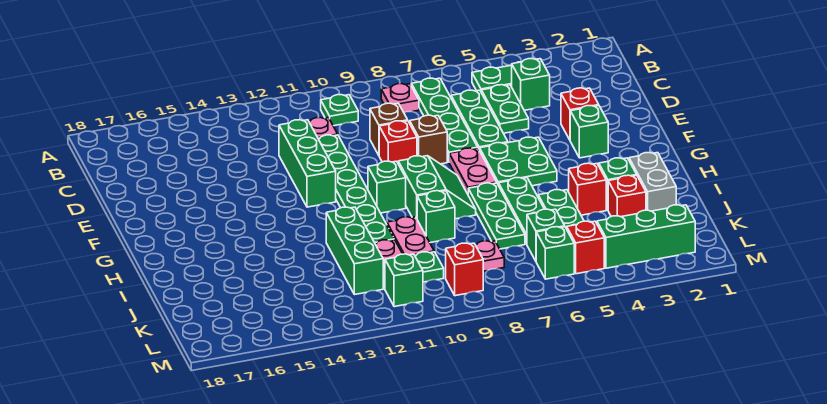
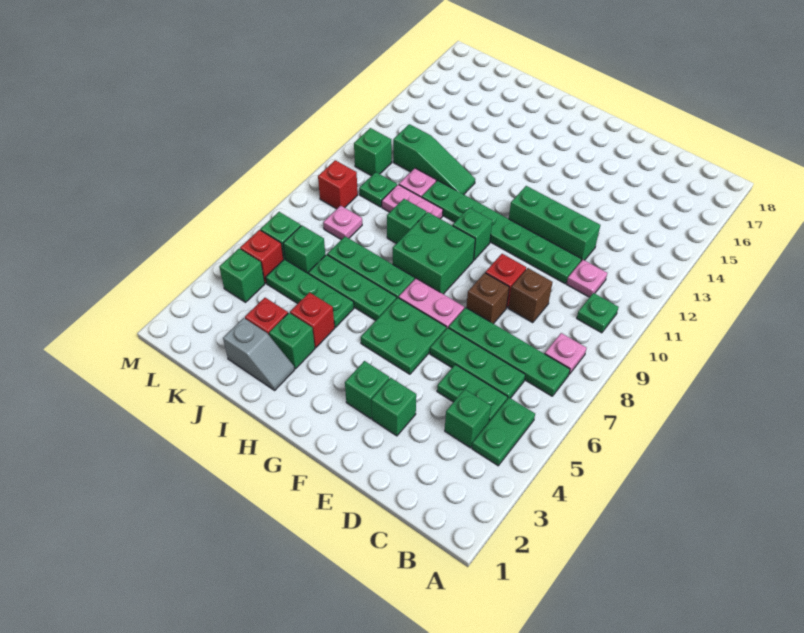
red 1x1 brick [561,88,599,140] -> green 1x1 brick [371,378,416,436]
green 2x2 slope [398,156,476,219] -> green 2x2 brick [393,212,475,294]
grey 1x2 brick [629,153,676,211] -> grey 1x2 slope [223,318,294,390]
green 1x3 brick [326,207,383,295] -> green 1x3 slope [393,124,475,194]
green 1x3 brick [597,205,695,268] -> green 1x1 brick [219,249,265,302]

